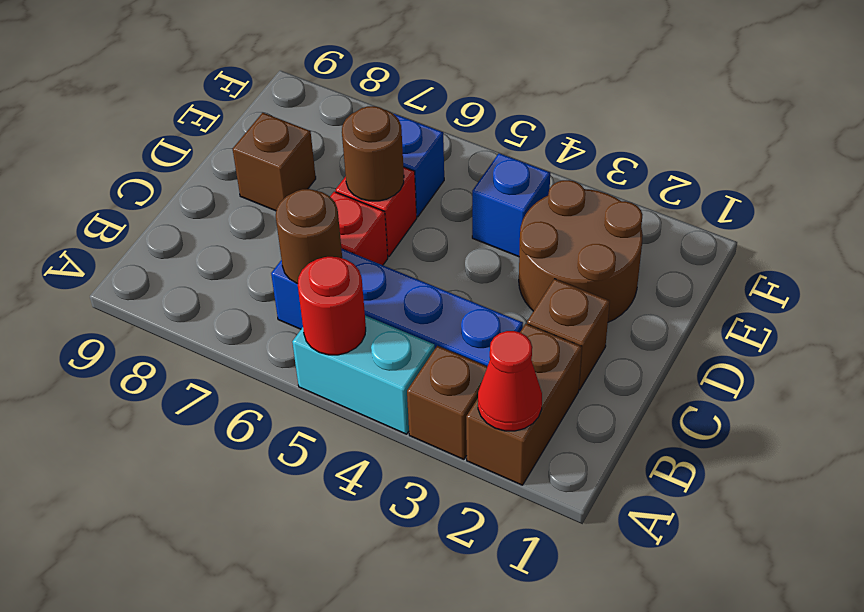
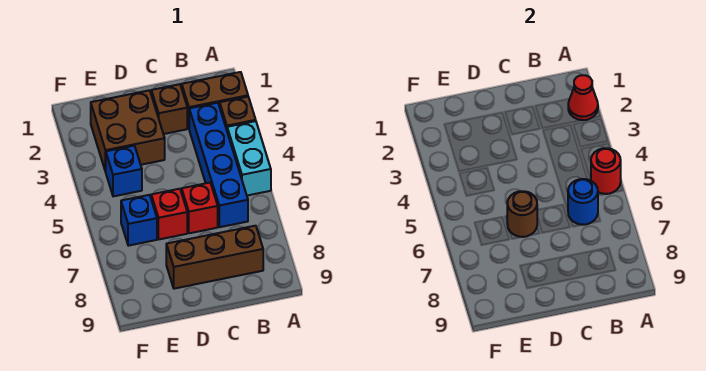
brown 1x1 round brick [276,189,342,284] -> blue 1x1 round brick [568,179,598,225]
brown 2x2 round brick [519,180,643,322] -> brown 2x2 brick [91,90,165,172]
brown 1x1 brick [233,113,316,211] -> brown 1x3 brick [166,226,263,289]

